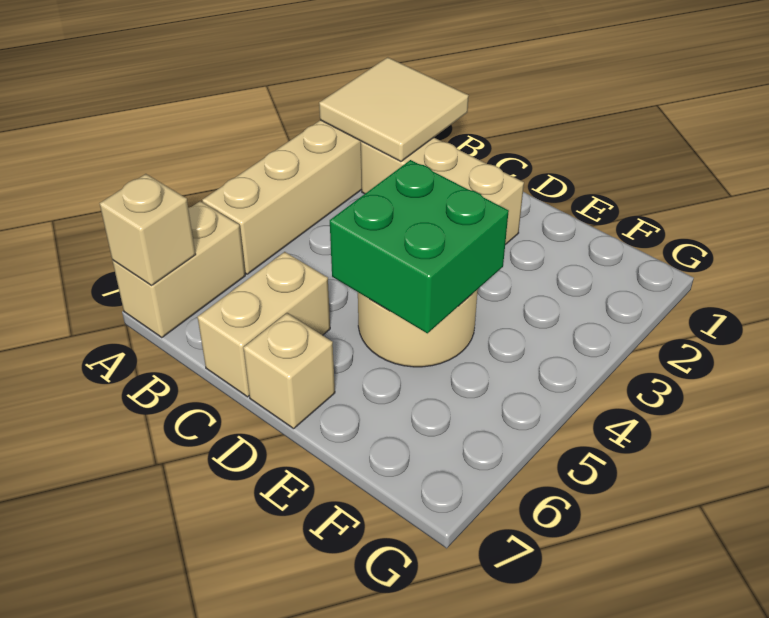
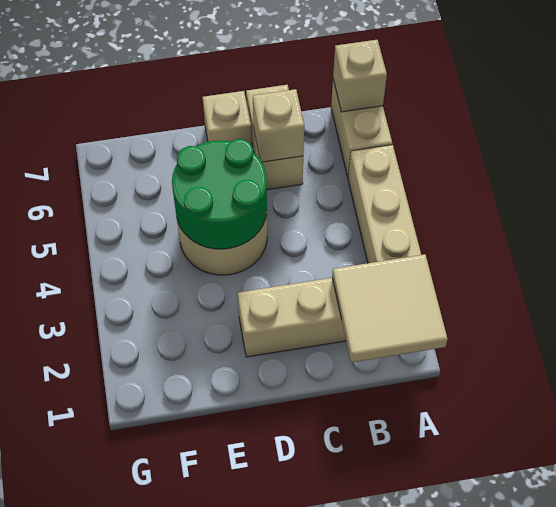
none -> tan 1x1 brick [253,89,304,162]
green 2x2 brick [330,160,509,333] -> green 2x2 round brick [172,139,267,249]

